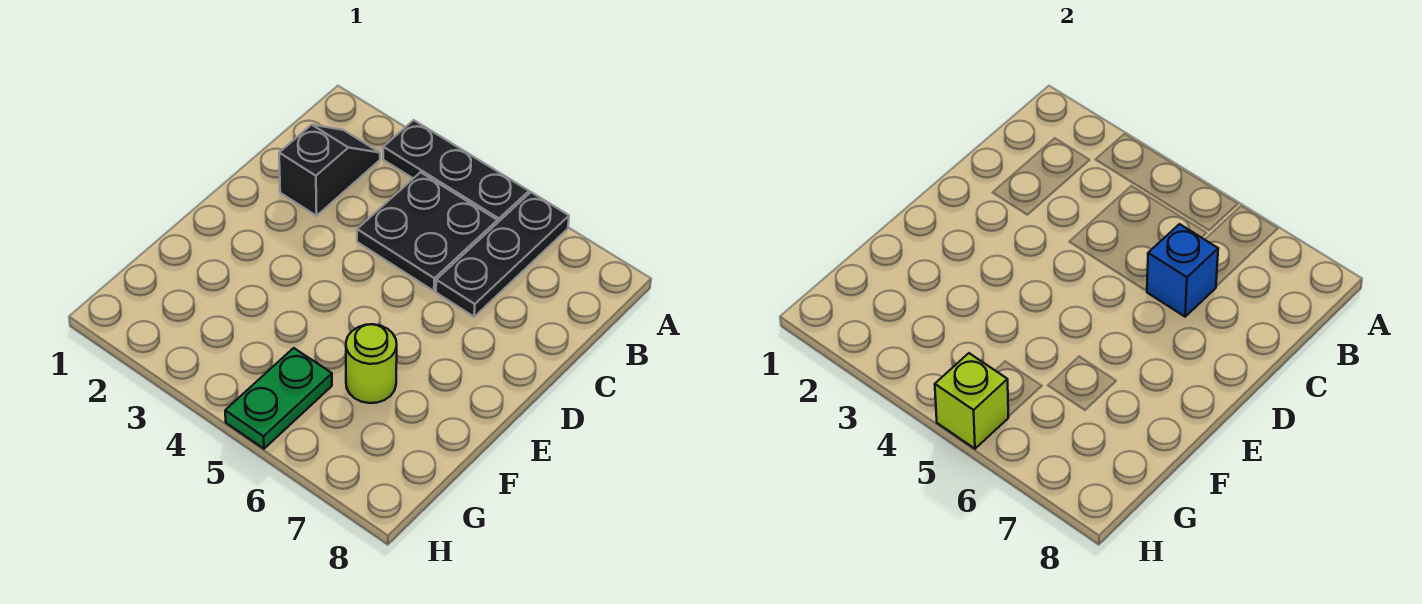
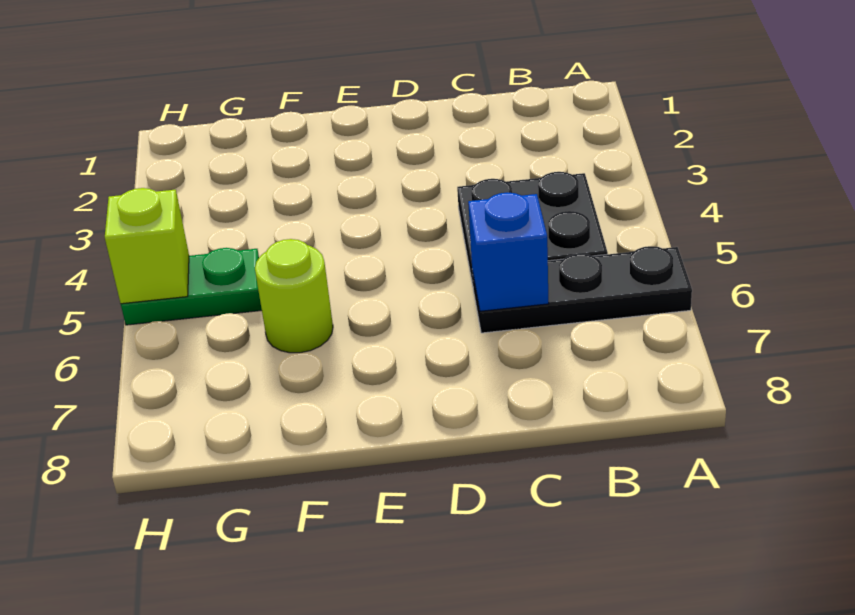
black 1x3 plate [383,120,529,223] -> none
black 1x2 slope [279,125,380,216] -> none

